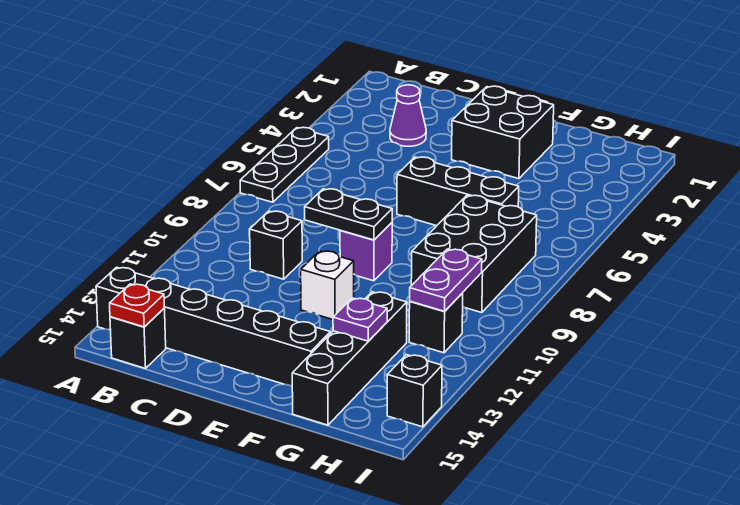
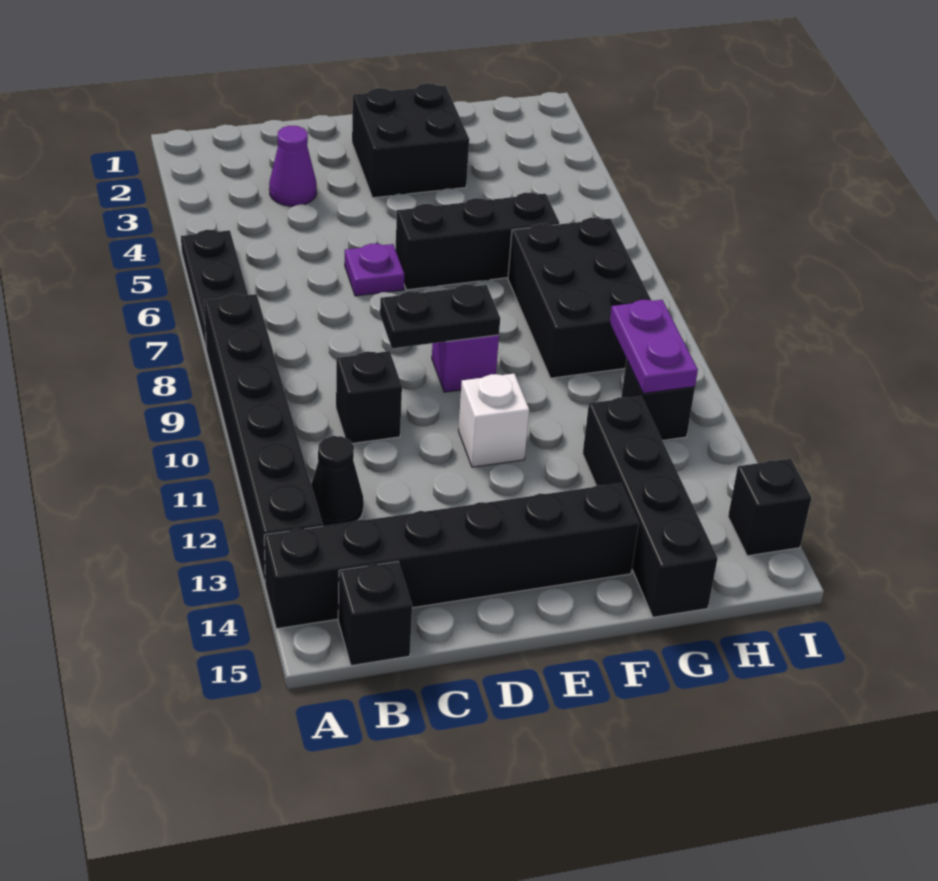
none -> black 1x6 brick [204,294,323,582]
none -> black 1x1 cone [311,436,364,526]
red 1x1 plate [110,284,164,327] -> none
purple 1x1 plate [333,298,387,341] -> purple 1x1 plate moved to [345,244,404,296]

